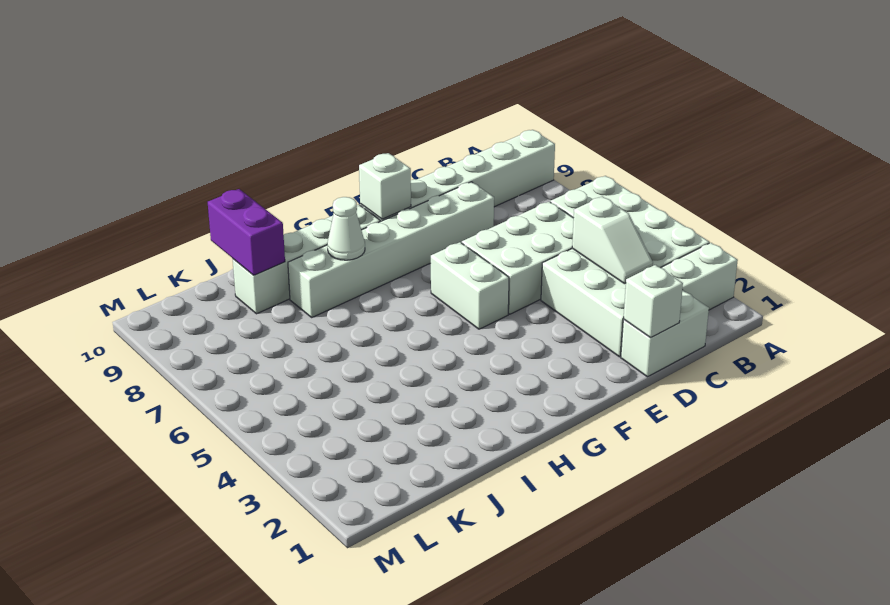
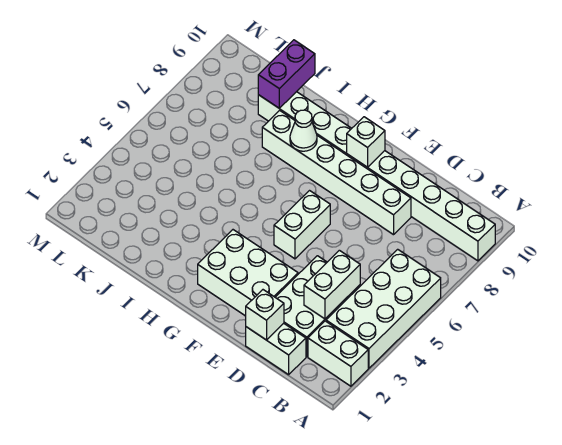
white 1x2 slope [572,196,653,284] -> white 1x2 brick [304,250,360,319]
white 2x3 brick [461,202,574,314] -> white 2x3 brick moved to [198,230,298,316]

